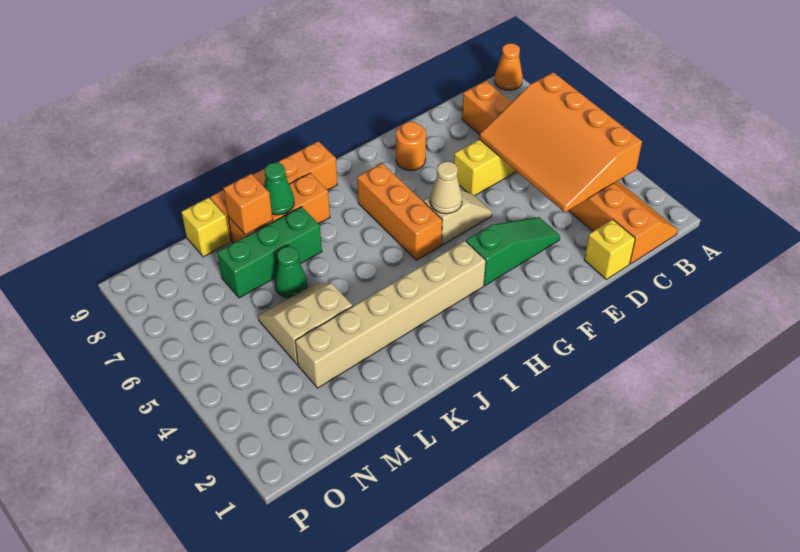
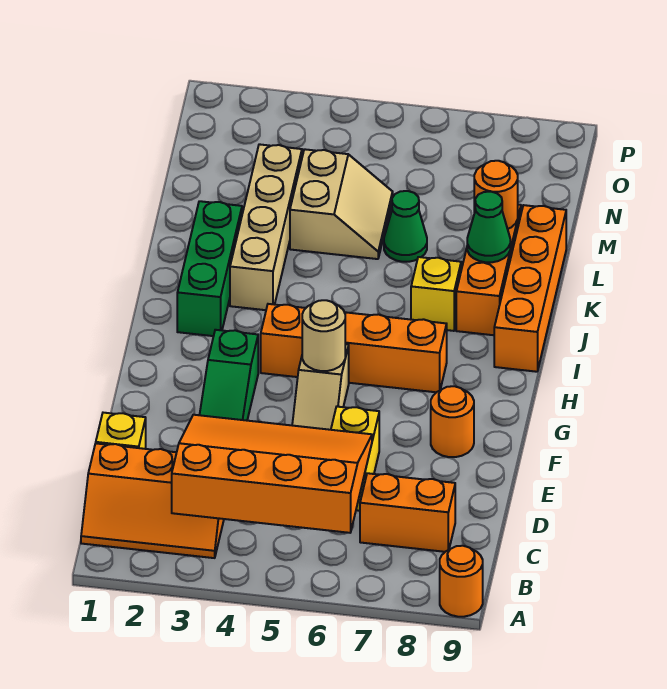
orange 1x1 cone [494,43,523,90] -> orange 1x1 round brick [440,546,483,617]
tan 1x1 cone [430,161,462,214] -> tan 1x1 round brick [302,300,345,371]
tan 1x6 brick [295,241,486,388] -> tan 1x4 brick [230,144,302,310]
orange 1x3 brick [357,163,442,260] -> orange 1x4 brick [261,304,447,392]
green 1x3 brick [217,207,322,298] -> green 1x3 brick moved to [177,201,242,336]
orange 1x1 brick [224,174,273,235] -> orange 1x1 round brick [474,161,518,229]
yellow 1x1 brick [182,198,230,257] -> yellow 1x1 brick moved to [411,257,461,331]

